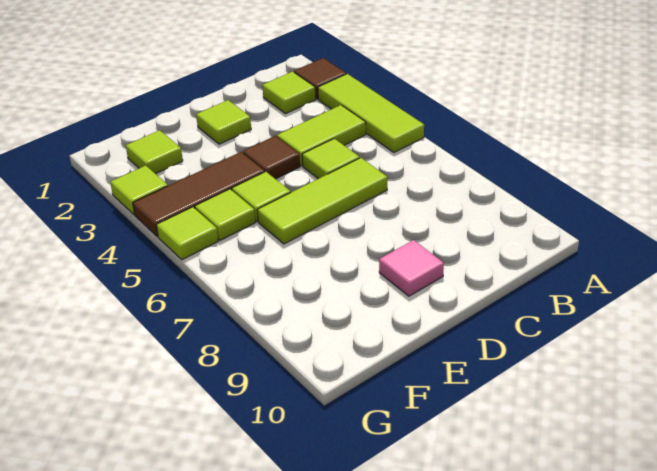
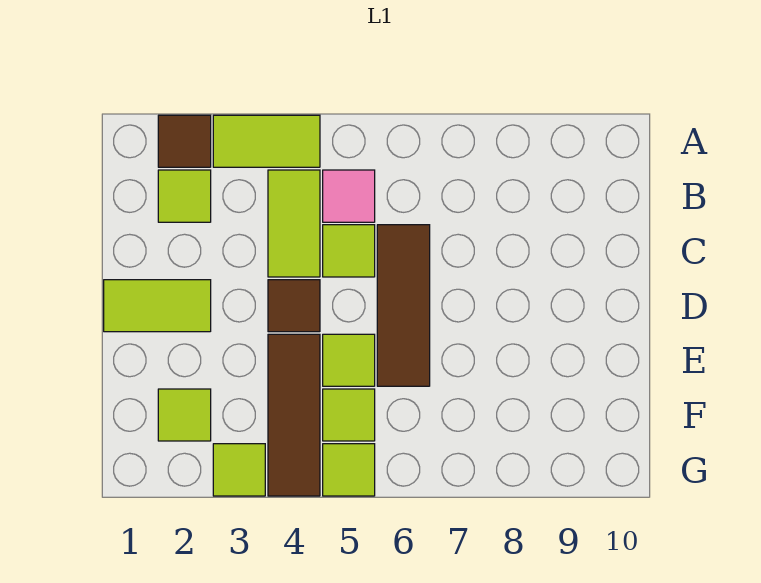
lime 1x3 tile [318,74,424,152] -> lime 1x2 tile [213,115,320,167]
lime 1x3 tile [257,158,387,244] -> brown 1x3 tile [377,225,430,386]
lime 1x1 tile [196,100,251,144] -> lime 1x2 tile [104,280,211,332]
pink 1x1 tile [379,240,444,296] -> pink 1x1 tile moved to [323,170,375,222]

